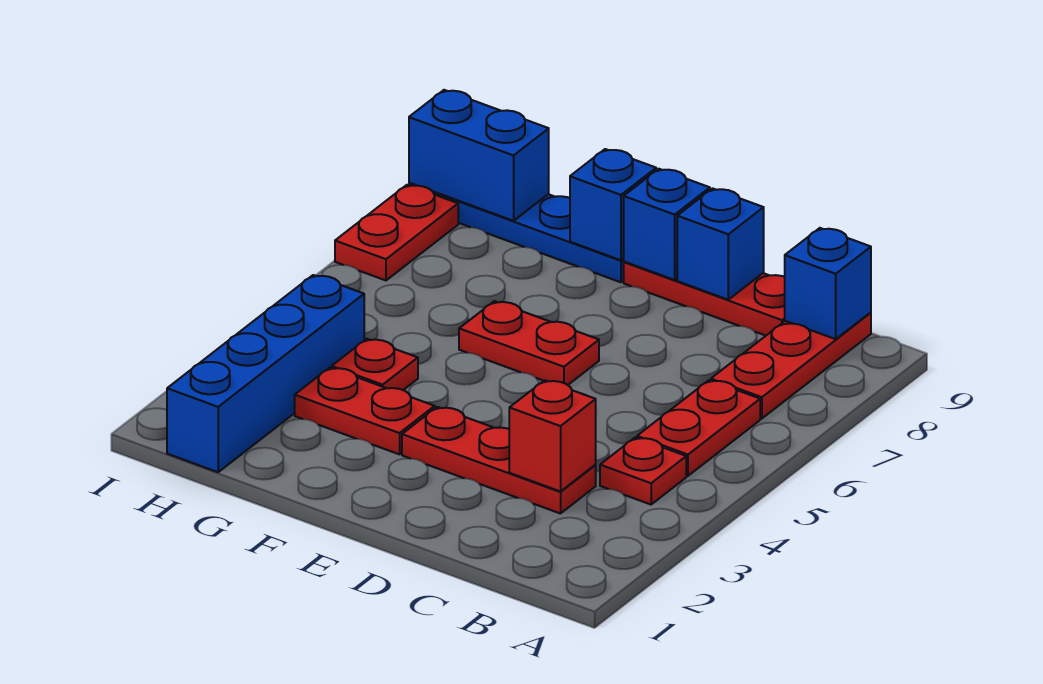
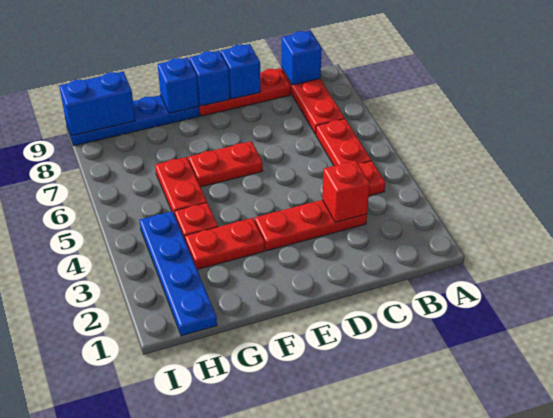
blue 1x4 brick [167,275,364,472] -> blue 1x4 plate [140,211,217,336]
red 1x2 plate [335,185,458,280] -> red 1x2 plate moved to [155,157,207,215]

